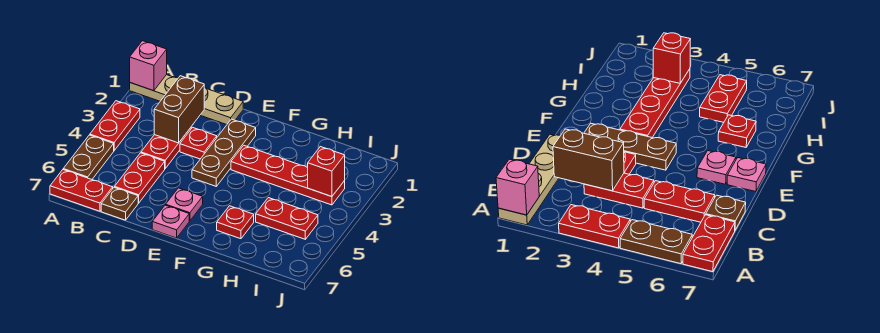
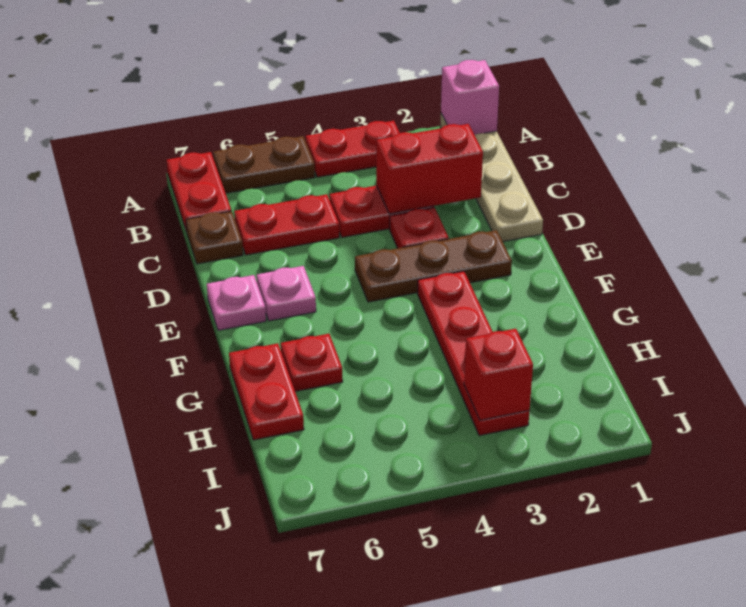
brown 1x2 brick [154,76,204,143] -> red 1x2 brick [376,124,483,214]
red 1x2 plate [256,198,318,239] -> red 1x2 plate moved to [229,343,304,440]

